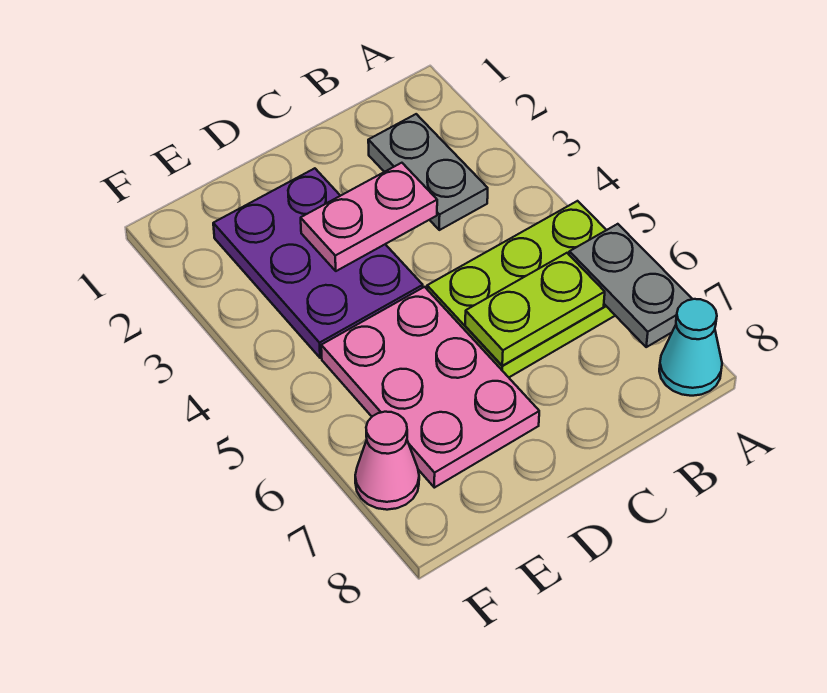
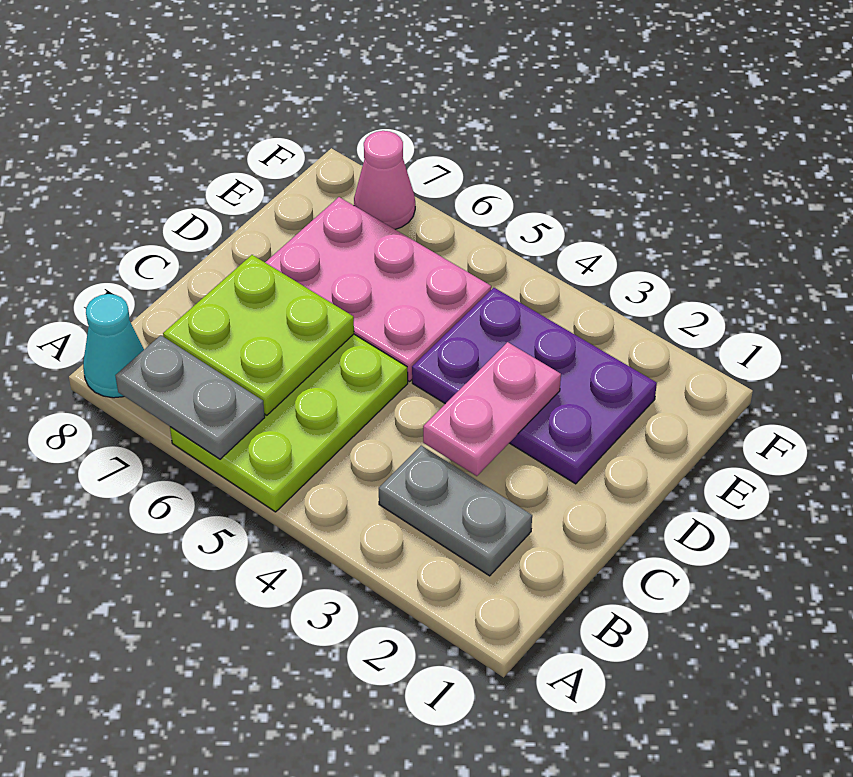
lime 1x2 plate [465,253,605,366] -> lime 2x2 plate [163,255,354,415]

